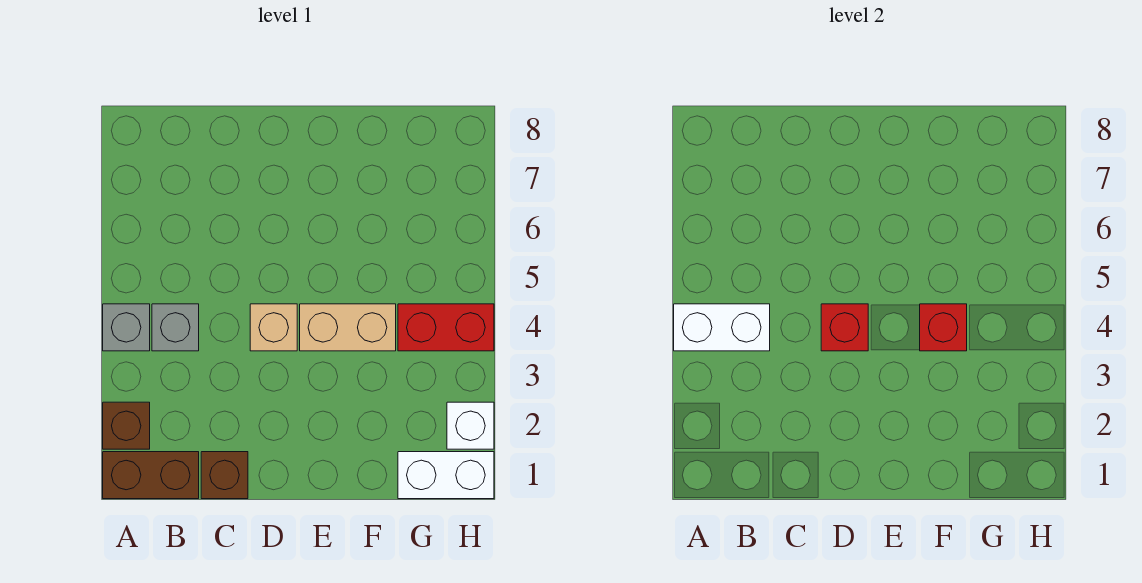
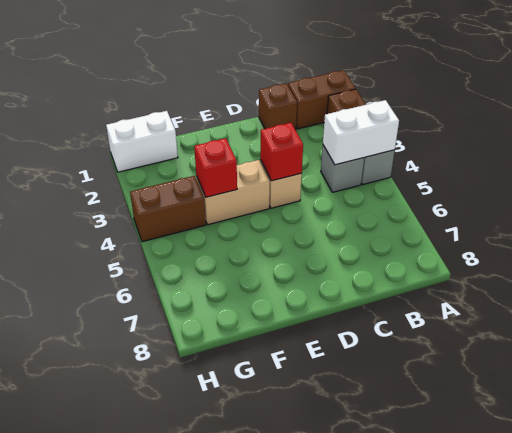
red 1x2 brick [398,304,494,351] -> brown 1x2 brick [130,176,206,242]
white 1x1 brick [447,402,494,449] -> none

